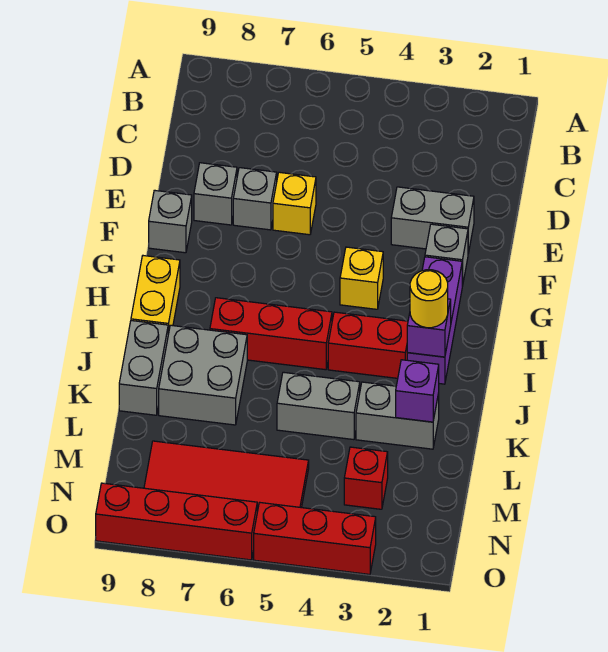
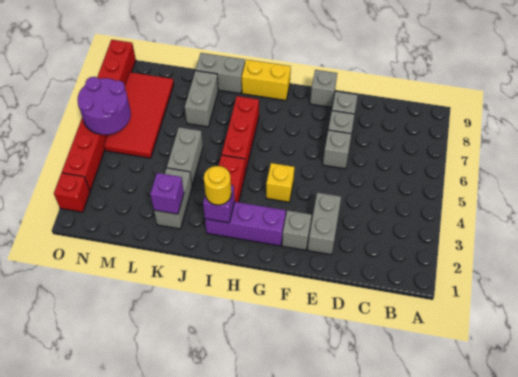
yellow 1x1 brick [273,172,316,235] -> grey 1x1 brick [323,130,351,169]
grey 2x2 brick [159,325,247,425] -> grey 1x2 brick [185,71,218,127]
red 1x1 brick [344,447,388,509] -> red 1x1 brick moved to [54,173,90,212]
none -> purple 2x2 round brick [78,77,131,135]

